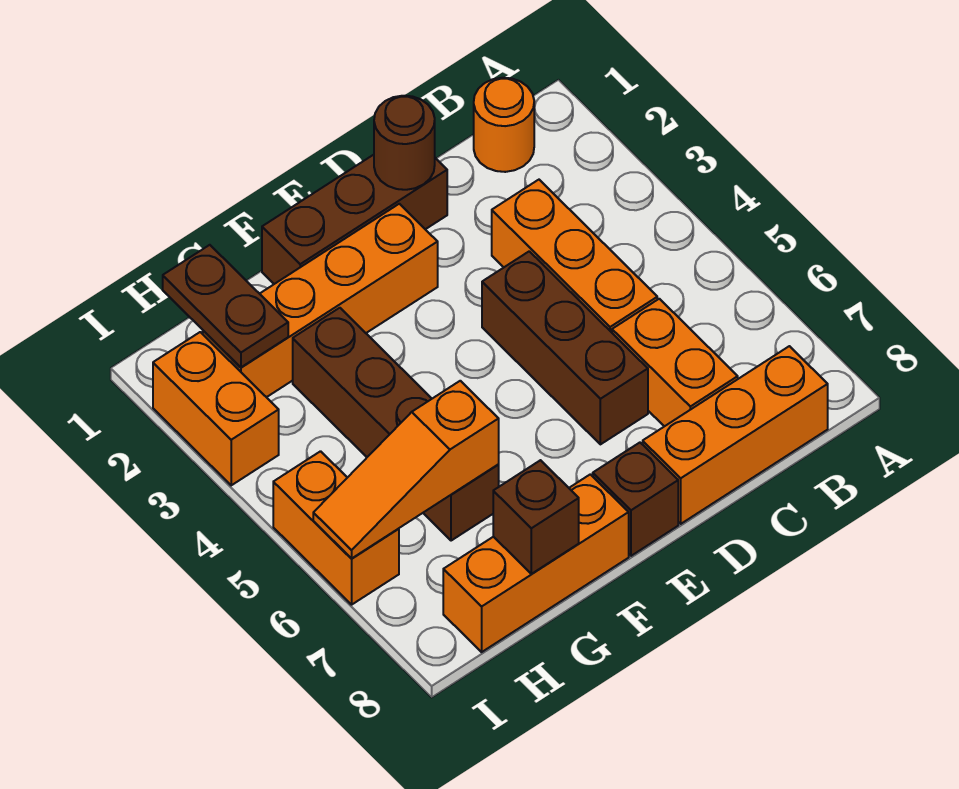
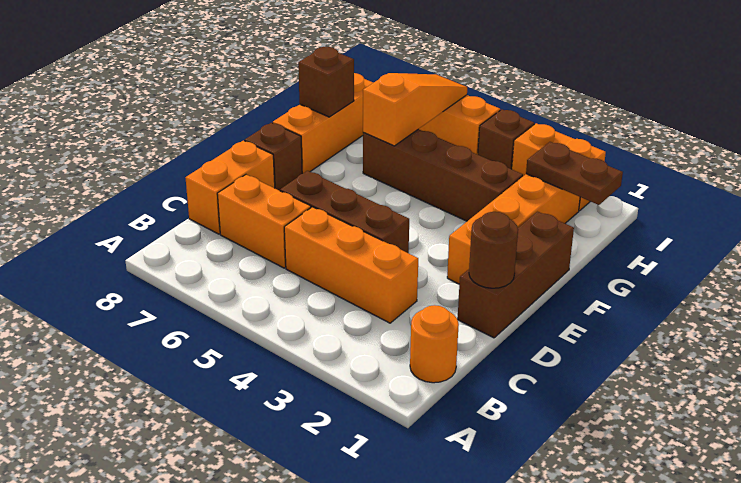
orange 1x3 brick [643,346,828,524] -> orange 1x2 brick [185,141,275,234]
none -> brown 1x1 brick [478,109,534,169]

